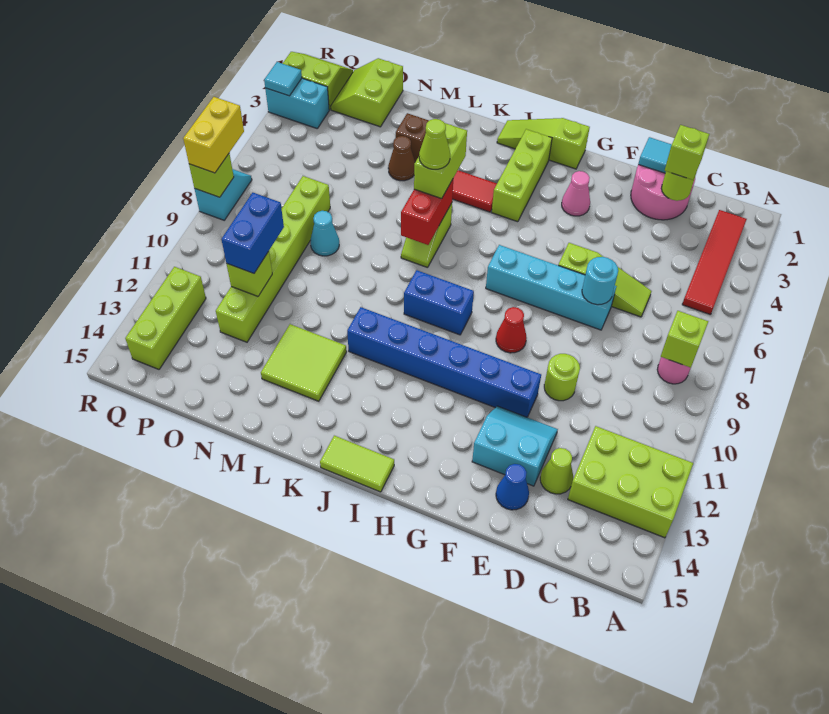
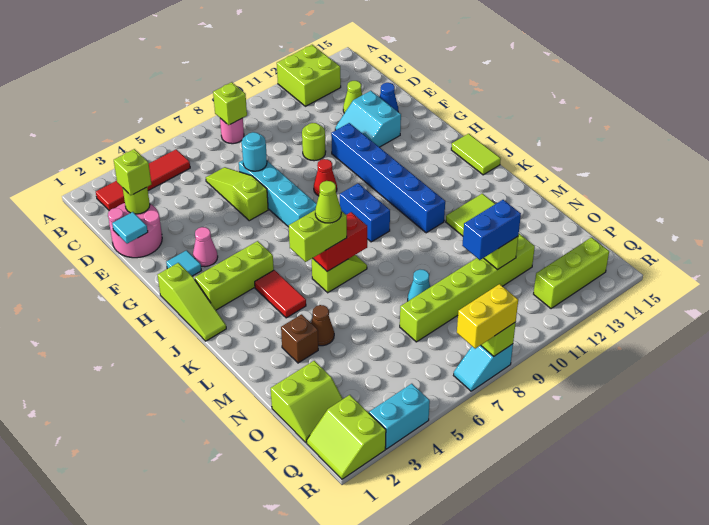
lime 2x3 brick [568,426,693,538] -> lime 2x2 brick [277,45,341,106]
cyan 1x2 brick [265,78,329,128] -> cyan 1x2 brick turned to [369,384,430,449]
cyan 1x1 tile [264,62,302,96] -> cyan 1x1 tile moved to [166,250,201,276]

